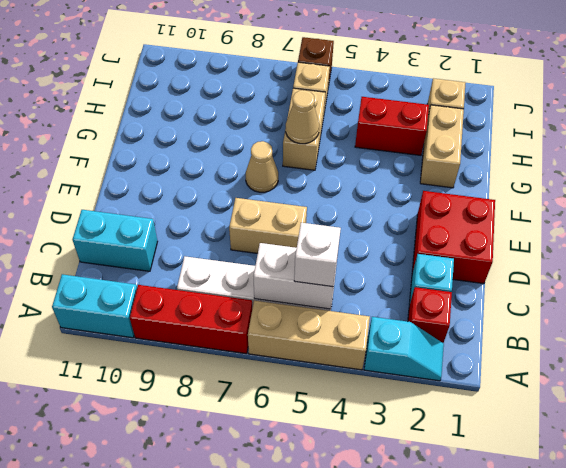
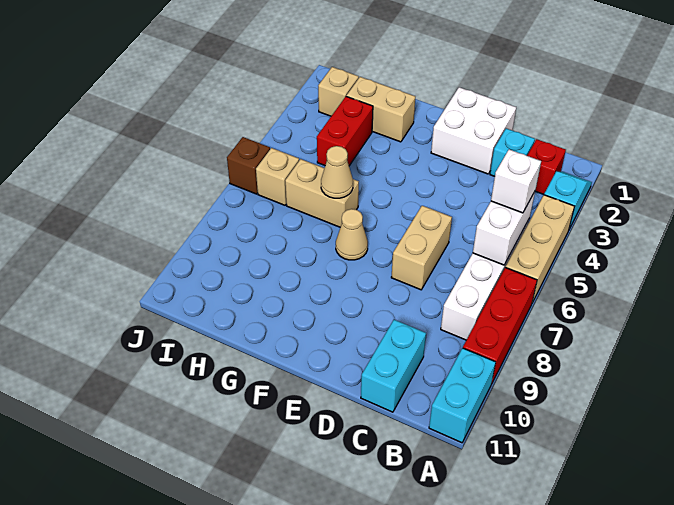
red 2x2 brick [412,191,495,284] -> white 2x2 brick [431,87,516,174]

